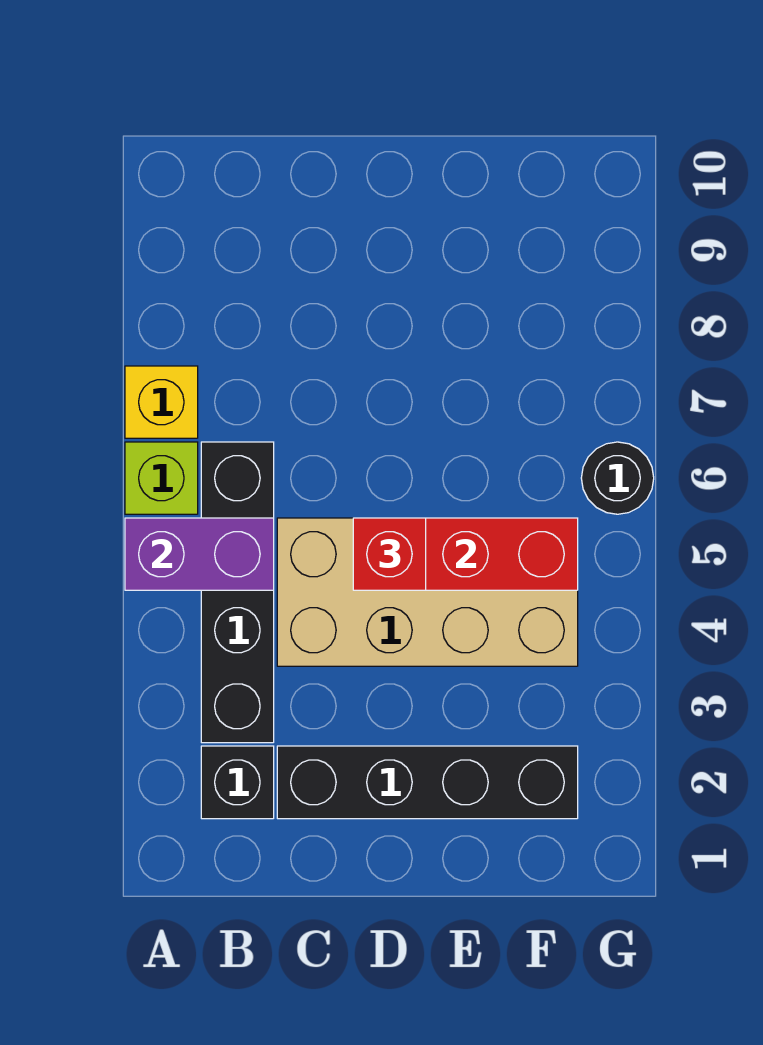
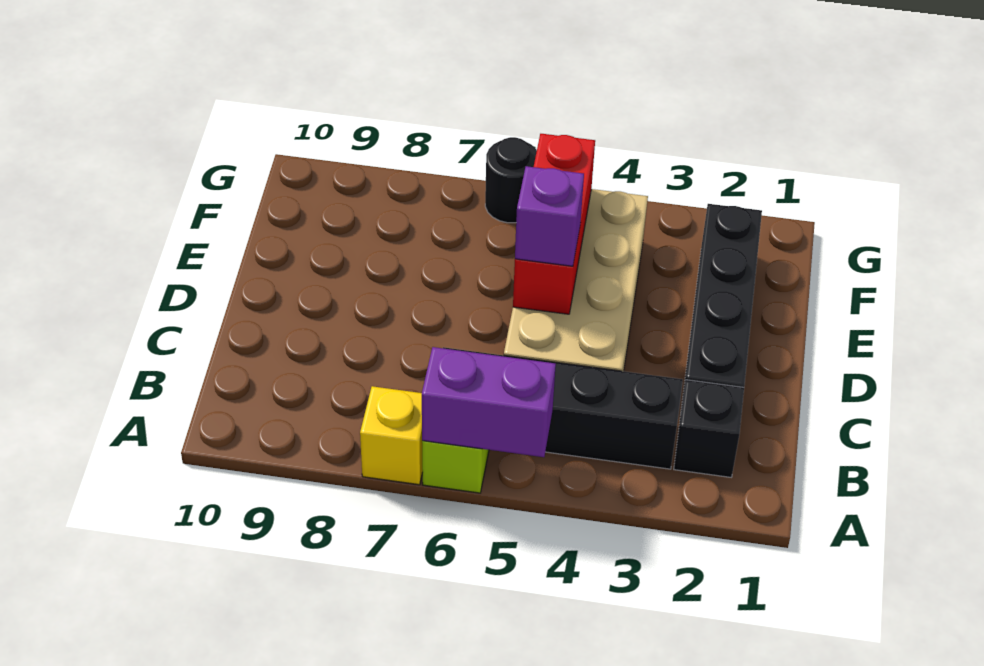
purple 1x2 brick [125,518,274,590] -> purple 1x2 brick turned to [422,347,556,457]
red 1x1 brick [353,518,426,590] -> purple 1x1 brick [515,166,584,266]

